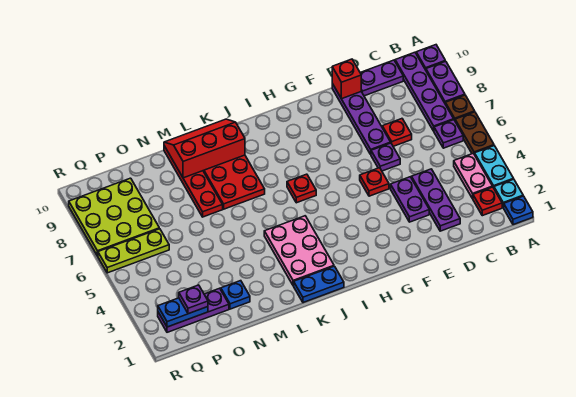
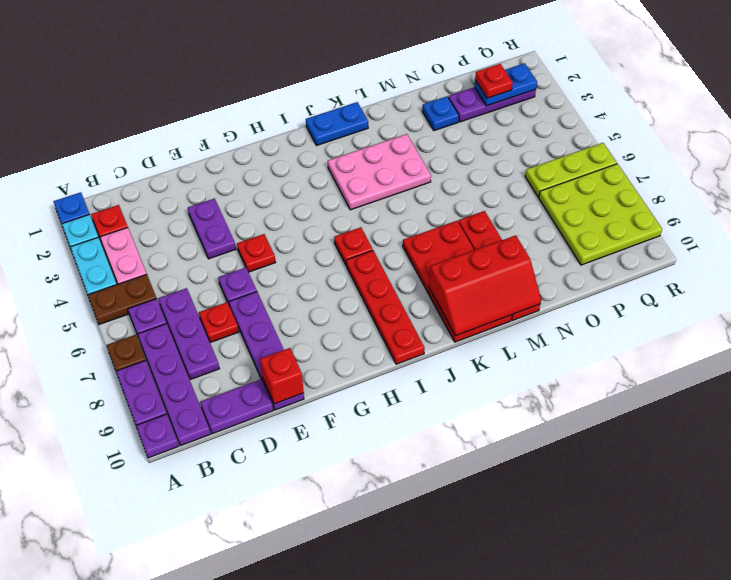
brown 1x2 plate [455,112,494,155] -> brown 1x2 plate turned to [88,274,157,324]
purple 1x3 plate [412,169,460,231] -> purple 1x3 plate moved to [158,288,220,380]
none -> red 1x4 plate [346,251,425,364]
pink 2x3 plate [264,216,334,286] -> pink 2x3 plate turned to [328,134,431,210]
purple 1x1 plate [179,285,208,314] -> red 1x1 plate [475,64,513,98]

